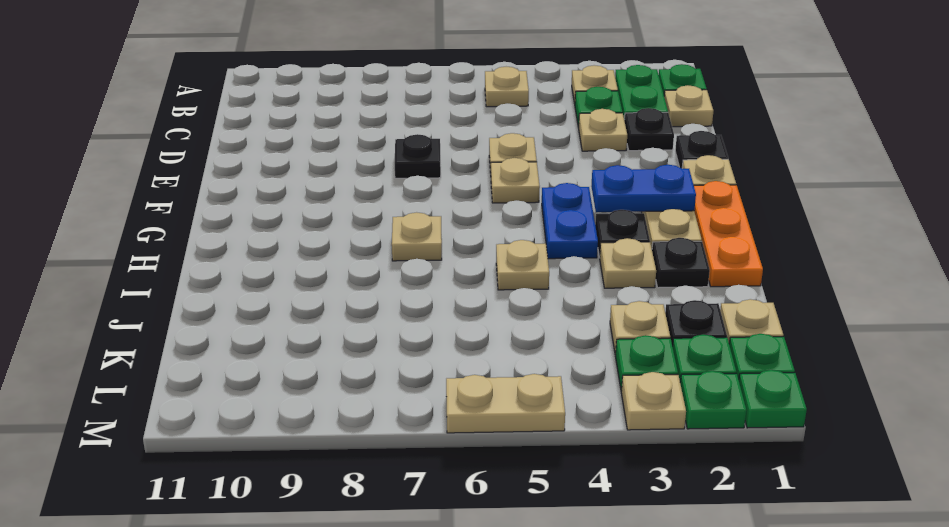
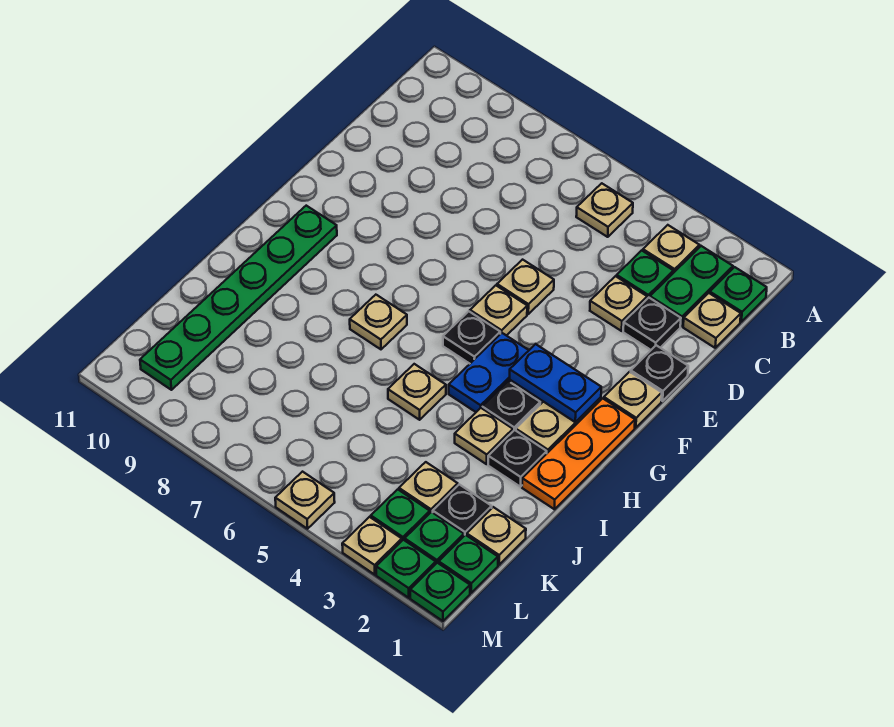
black 1x1 plate [395,134,441,178] -> black 1x1 plate moved to [443,311,500,364]
none -> green 1x6 plate [140,206,337,390]
tan 1x2 plate [446,374,565,433] -> tan 1x1 plate [275,472,335,529]

